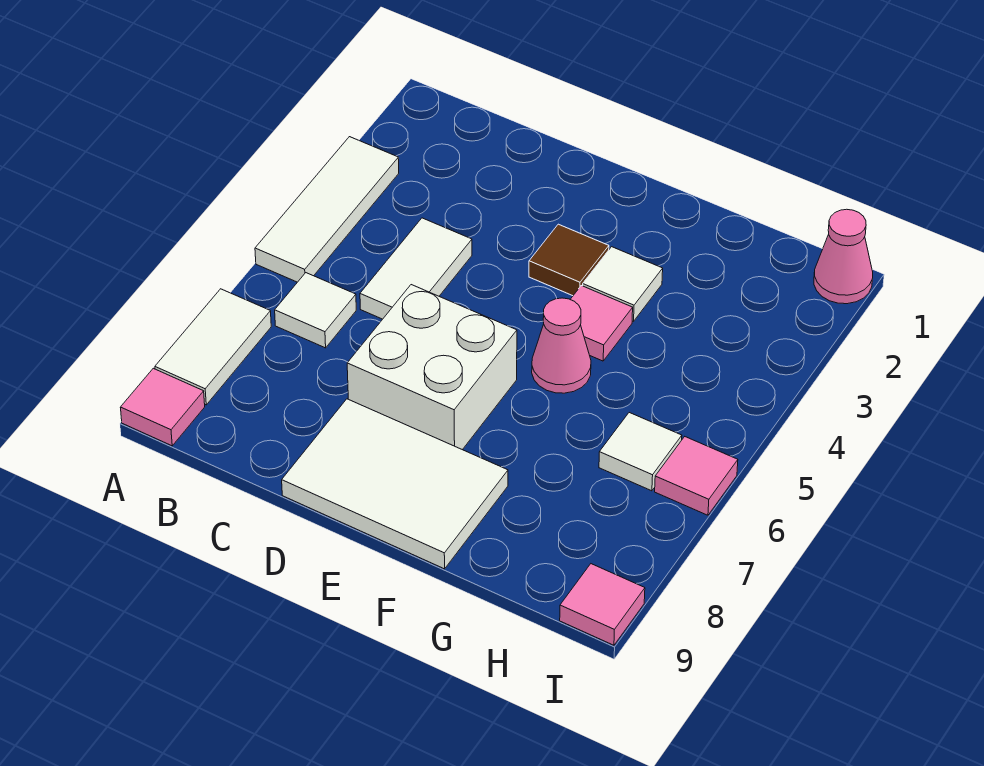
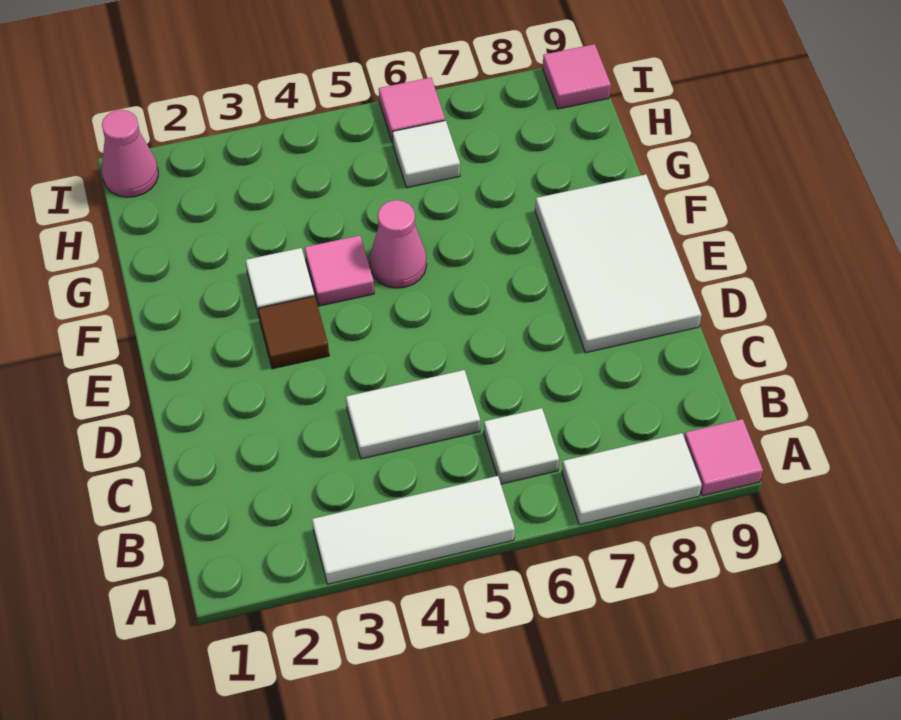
white 2x2 brick [347,285,517,450] -> none

